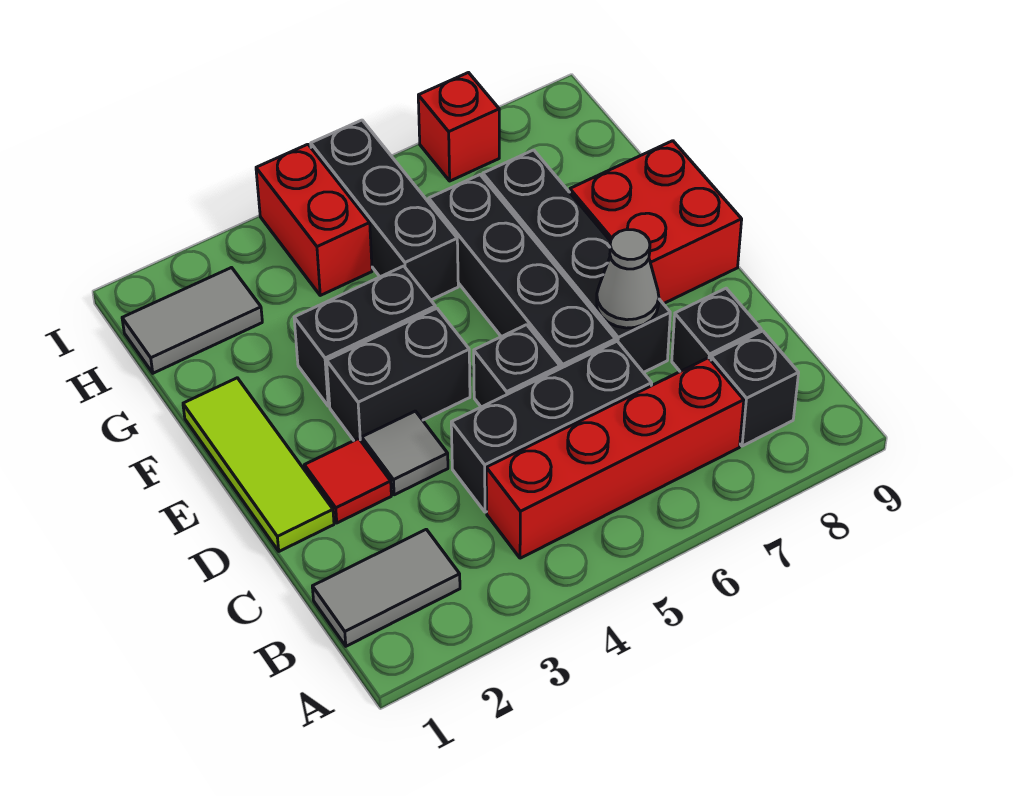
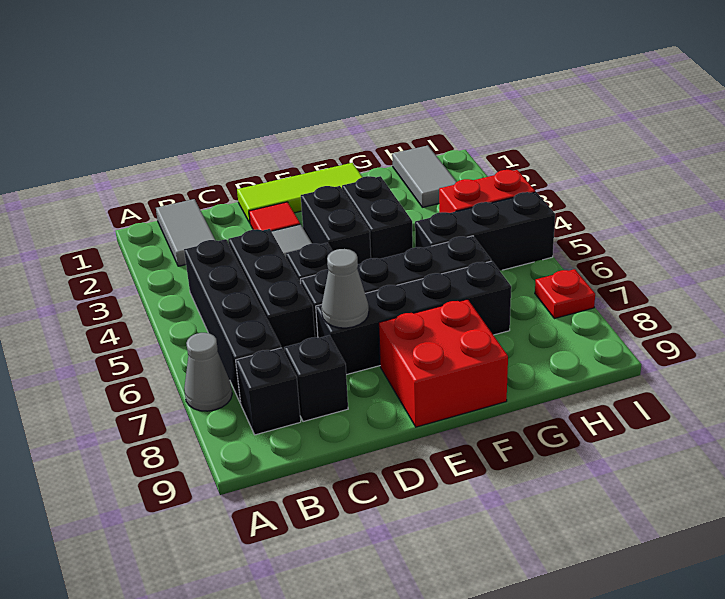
none -> grey 1x1 cone [184,333,232,411]
red 1x4 brick [486,358,744,558] -> black 1x4 brick [184,239,281,403]
red 1x1 brick [418,73,499,181] -> red 1x1 plate [535,269,595,319]

